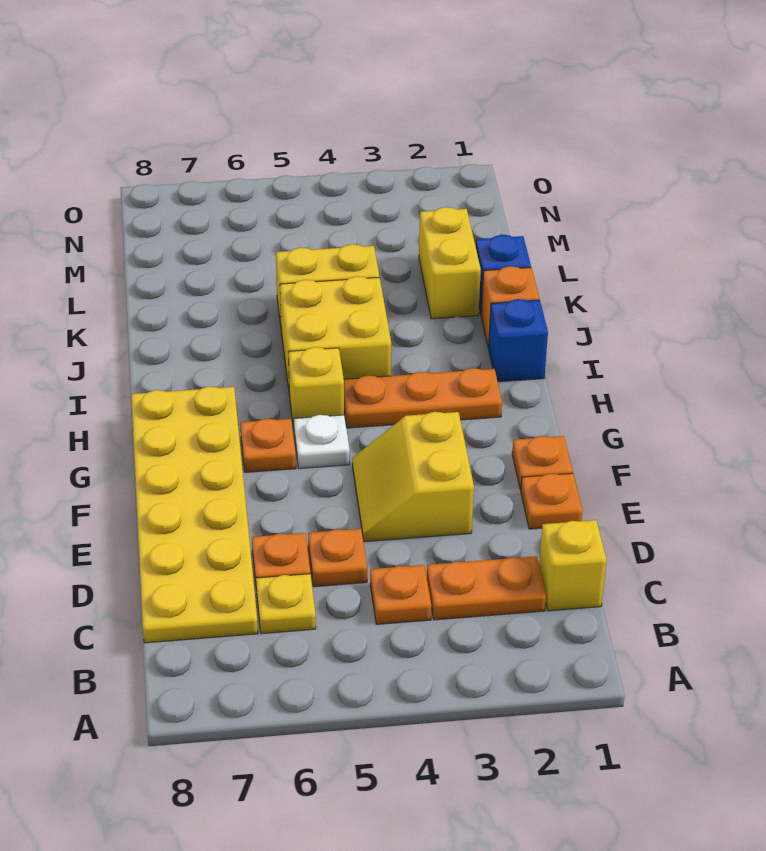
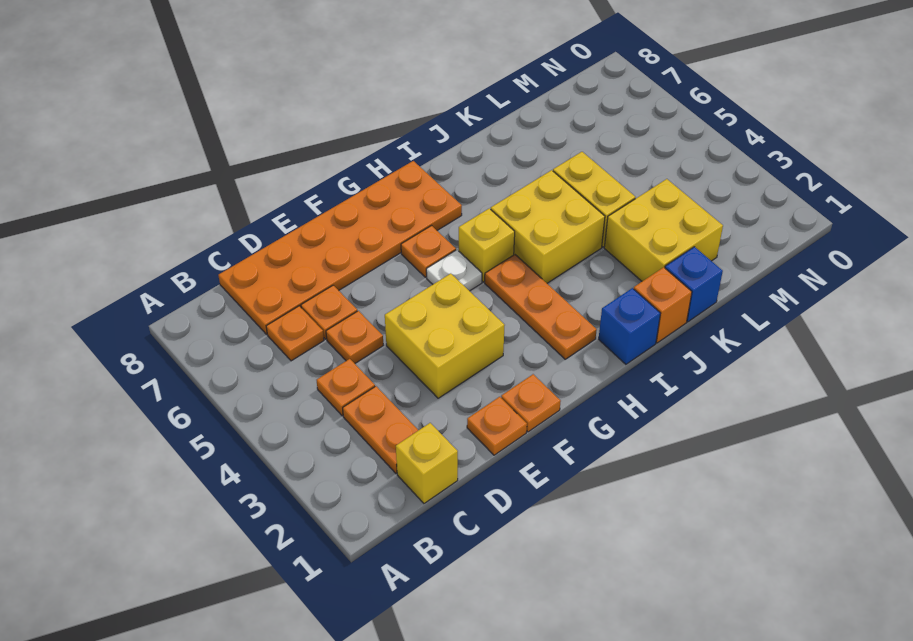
yellow 1x1 plate [256,574,316,634] -> orange 1x1 plate [266,306,324,361]
yellow 2x6 plate [131,386,258,643] -> orange 2x6 plate [218,161,462,334]
yellow 2x2 slope [352,412,474,542] -> yellow 2x2 brick [385,274,505,398]
yellow 1x2 brick [419,207,481,319] -> yellow 2x2 brick [604,179,723,281]

